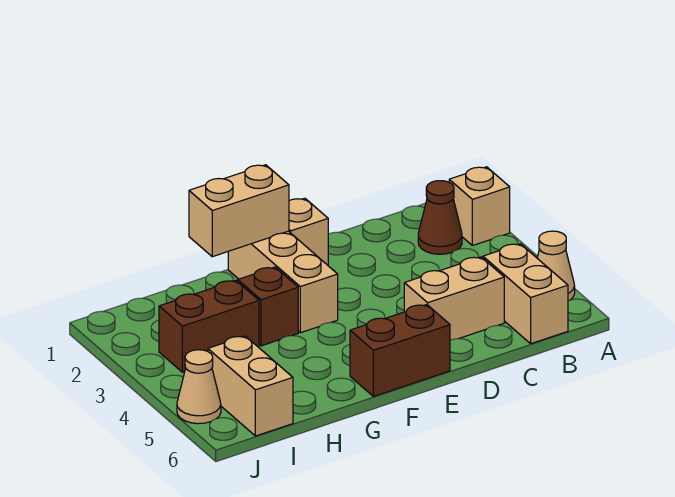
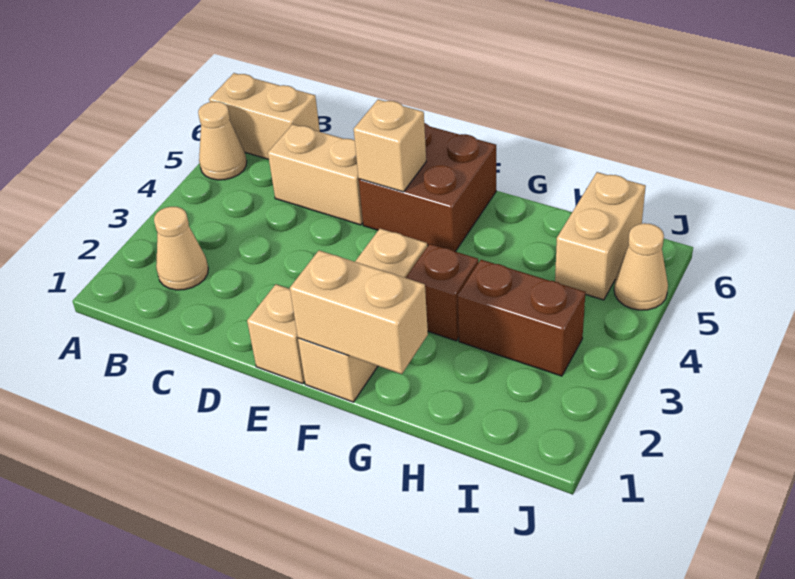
tan 1x1 brick [449,167,510,246] -> tan 1x1 brick moved to [354,99,426,192]
brown 1x1 cone [418,181,462,254] -> tan 1x1 cone [154,207,208,290]
tan 1x2 brick [483,244,568,344] -> tan 1x2 brick turned to [209,73,320,159]
brown 1x2 brick [350,305,450,396] -> brown 2x2 brick [359,123,496,252]

